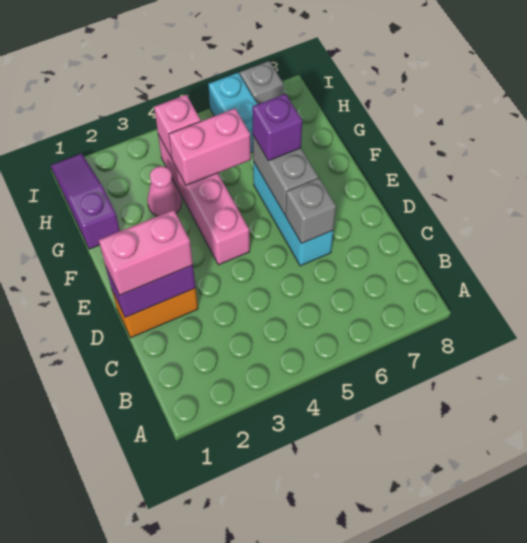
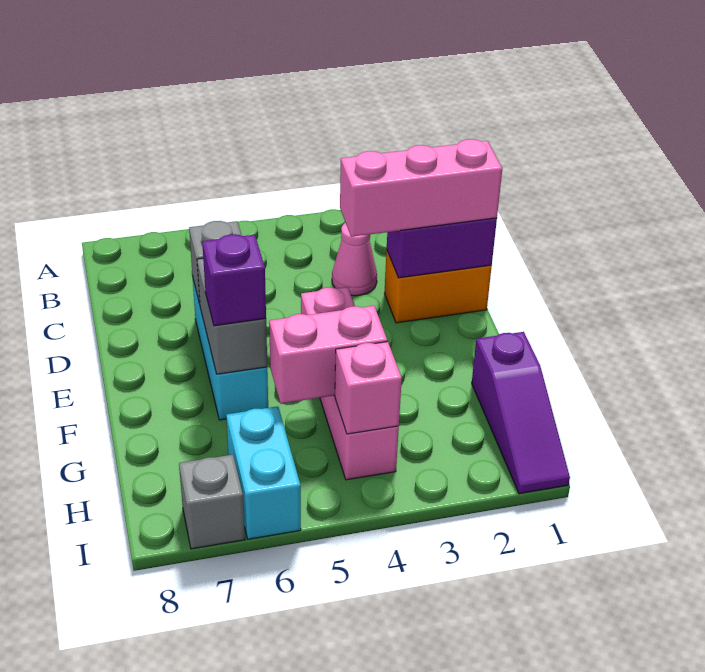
pink 1x2 brick [99,210,193,295] -> pink 1x3 brick [340,139,502,237]
pink 1x1 cone [147,166,182,216] -> pink 1x1 cone moved to [332,223,377,296]

